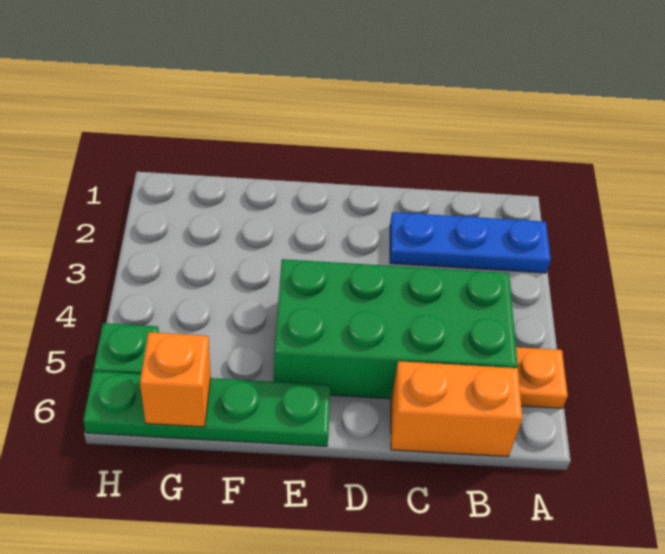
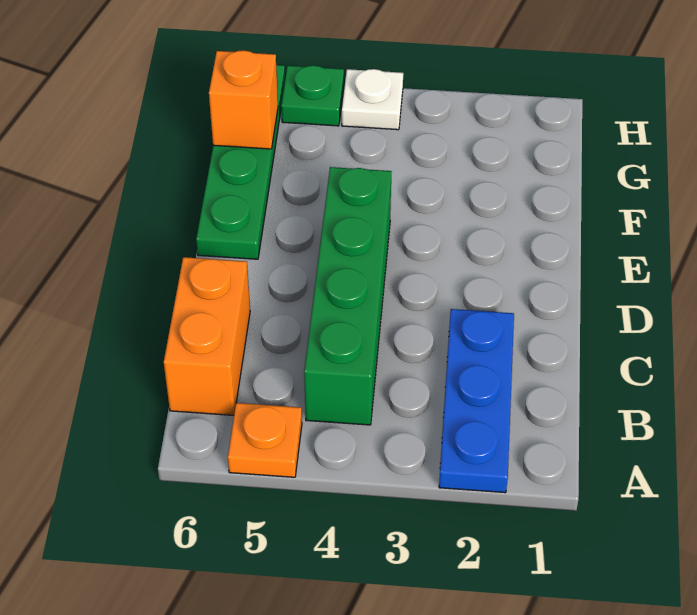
green 2x4 brick [274,259,518,399] -> green 1x4 brick [304,167,392,425]
none -> white 1x1 plate [342,69,403,130]

